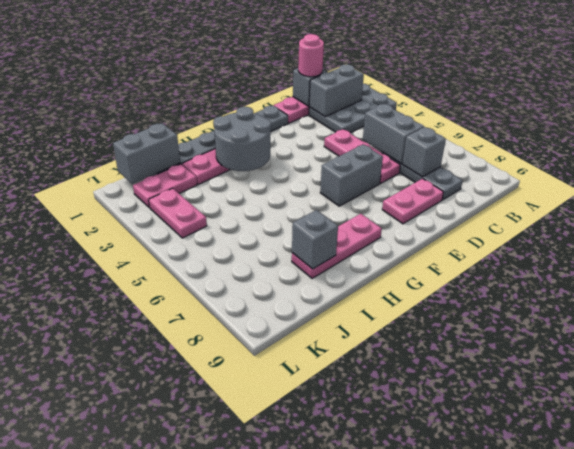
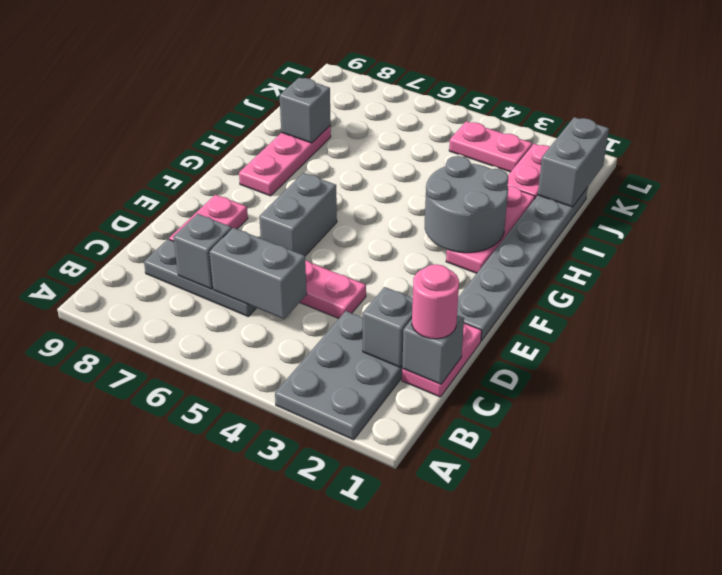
grey 1x2 brick [309,64,364,117] -> grey 1x1 brick [362,287,413,367]

